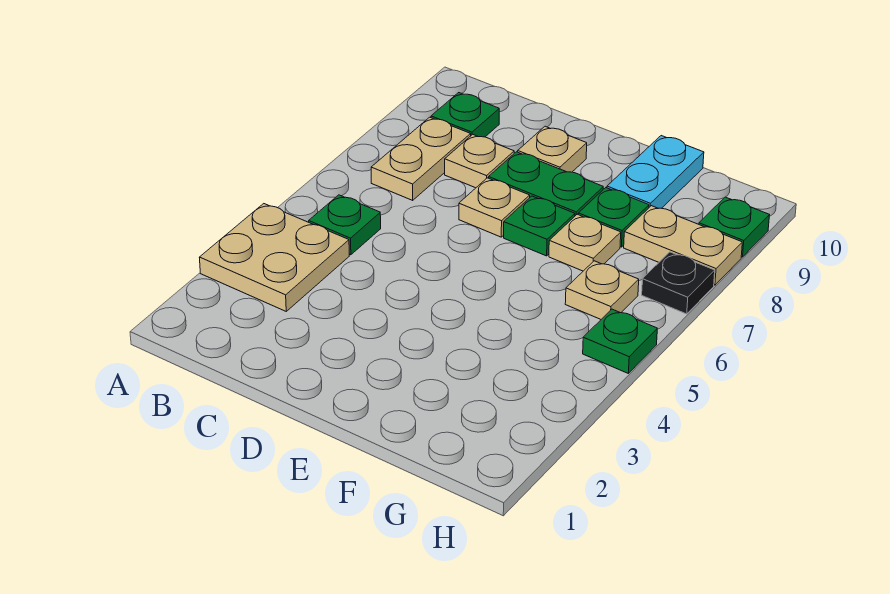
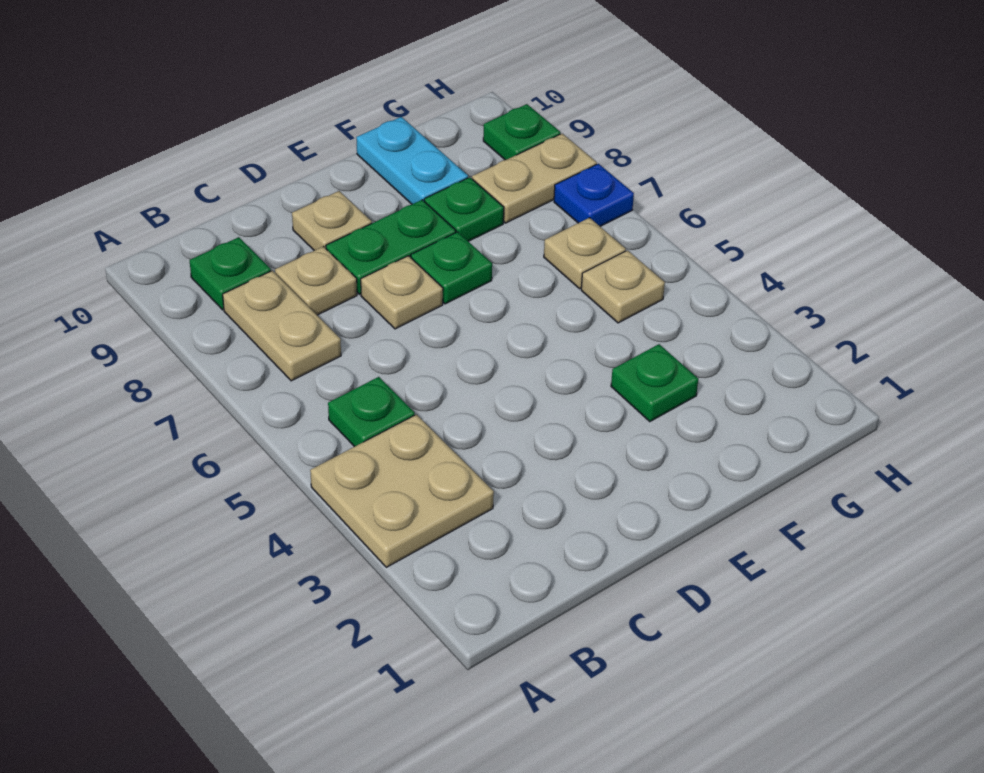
tan 1x1 plate [549,214,621,271] -> tan 1x1 plate moved to [581,250,665,323]
green 1x1 plate [583,309,657,373] -> green 1x1 plate moved to [611,344,698,421]
black 1x1 plate [642,252,715,314] -> blue 1x1 plate [554,164,634,226]

